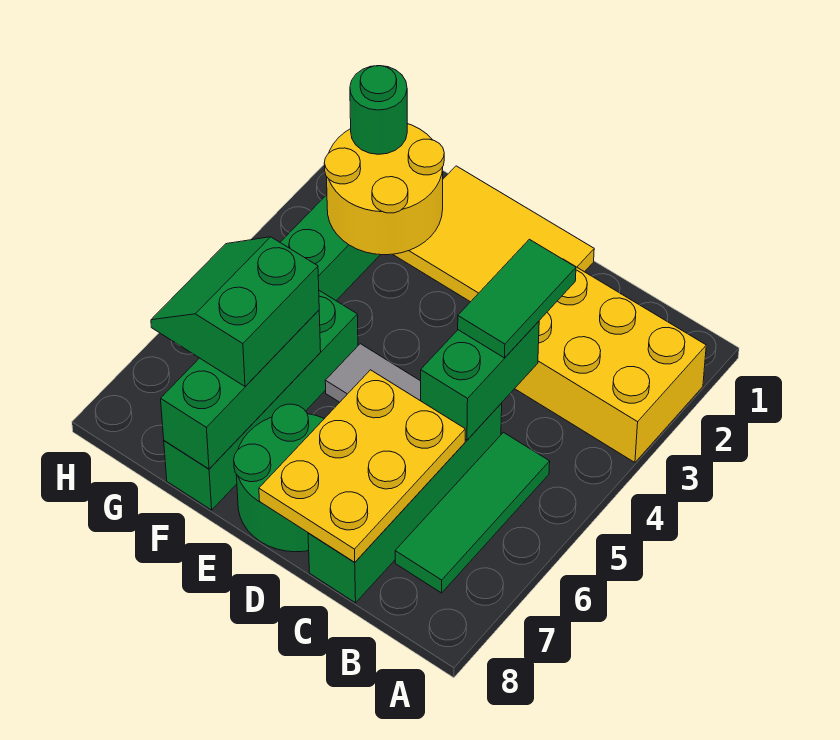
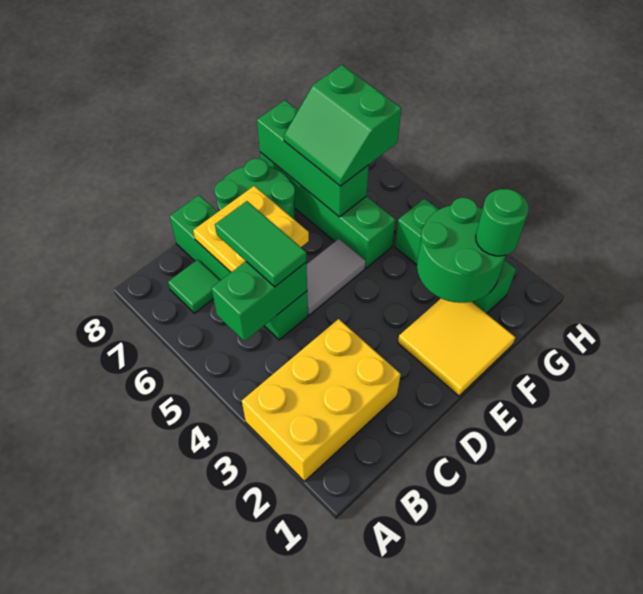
green 1x3 tile [395,432,550,593] -> green 1x1 tile [168,260,220,313]
green 1x2 tile [458,239,576,358] -> green 1x2 tile moved to [215,201,306,287]
green 1x2 brick [421,321,539,440] -> green 1x2 brick turned to [211,262,307,341]
yellow 2x3 plate [259,370,465,562] -> yellow 2x2 plate [193,186,309,272]
yellow 2x3 tile [393,166,594,302] -> yellow 2x2 tile [398,299,515,396]
yellow 2x2 round brick [324,124,444,255] -> green 2x2 round brick [417,198,506,303]
green 2x2 slope [151,237,319,386] -> green 2x2 slope turned to [284,65,401,186]

